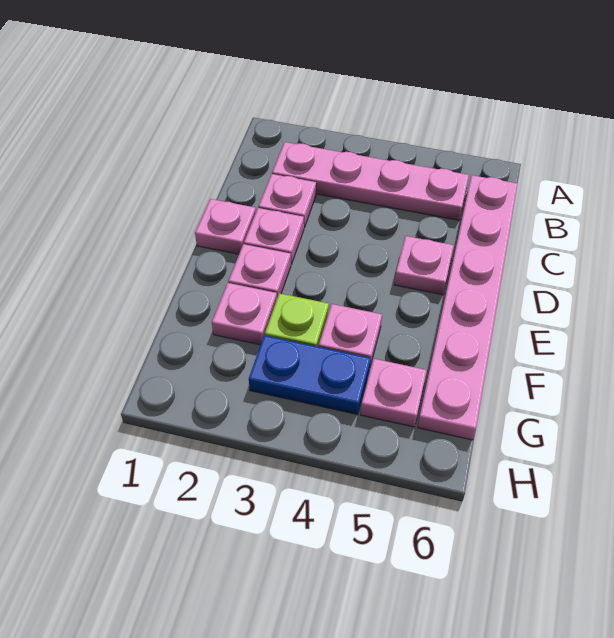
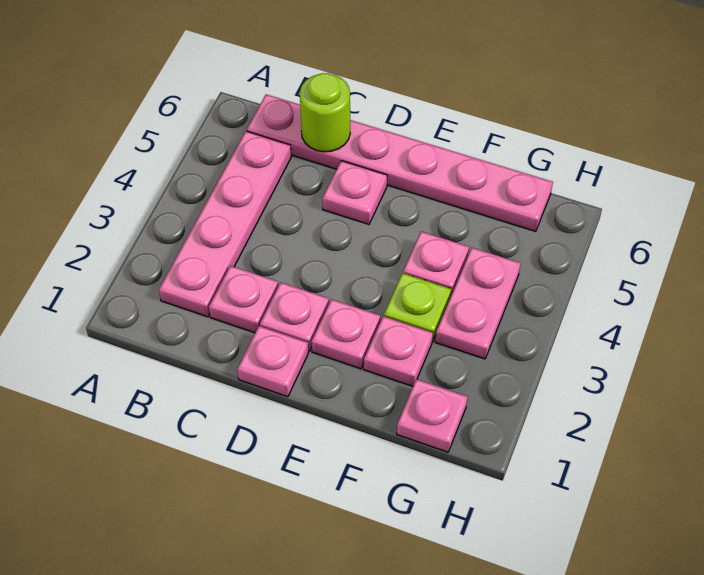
none -> lime 1x1 round brick [300,73,350,152]
blue 1x2 plate [249,336,371,414] -> pink 1x2 plate [435,248,521,359]
pink 1x1 plate [361,359,427,427] -> pink 1x1 plate moved to [397,379,468,452]

